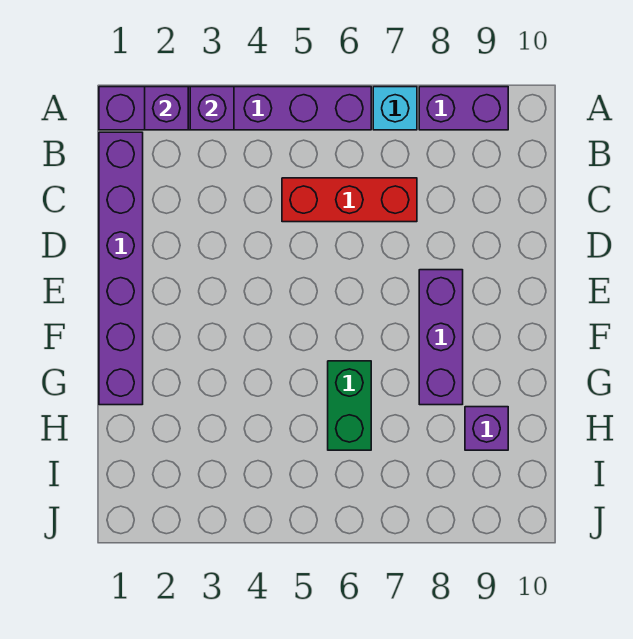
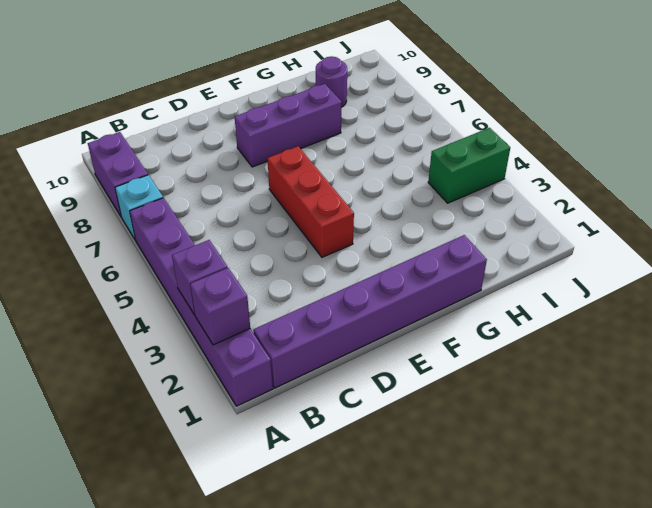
red 1x3 brick [282,178,417,222] -> red 1x3 brick moved to [267,146,354,257]
green 1x2 brick [328,361,371,450] -> green 1x2 brick moved to [428,128,510,203]
purple 1x1 brick [465,407,508,450] -> purple 1x1 round brick [316,56,347,107]

